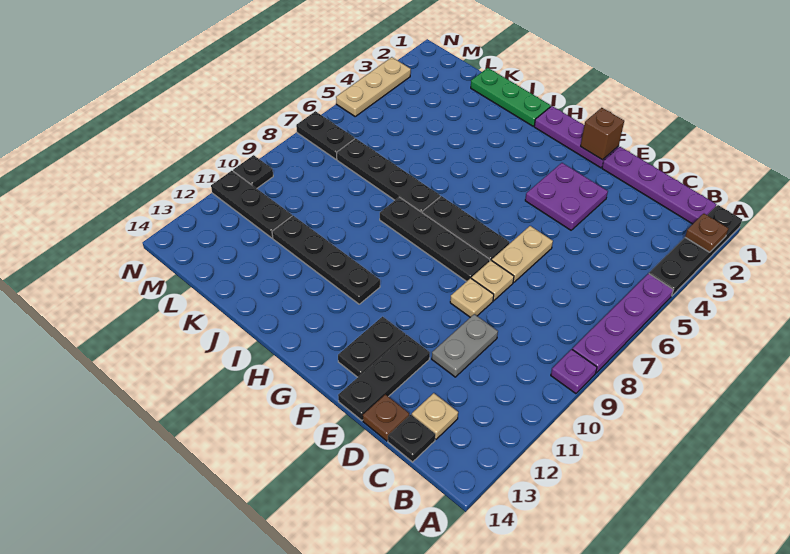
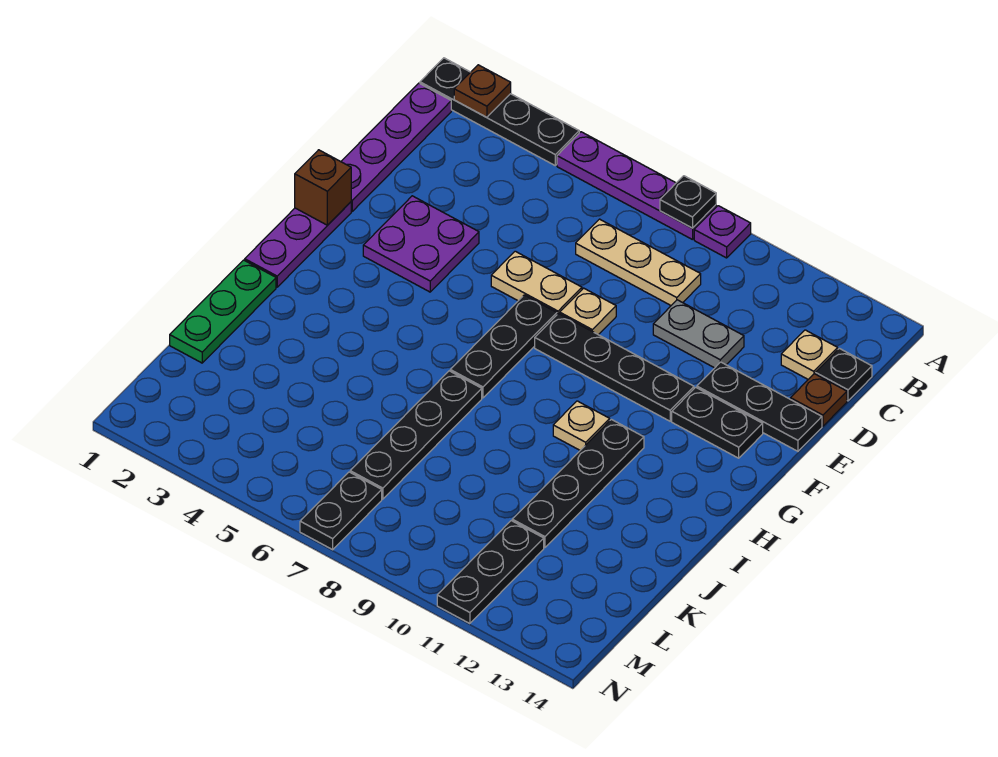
tan 1x1 plate [450,278,494,317] -> tan 1x1 plate moved to [553,401,610,450]
black 1x4 plate [380,197,490,282] -> black 1x4 plate turned to [535,314,694,421]
tan 1x3 plate [336,57,411,116] -> tan 1x3 plate moved to [576,219,701,305]
black 1x1 plate [233,155,273,188] -> black 1x1 plate moved to [660,176,716,228]

